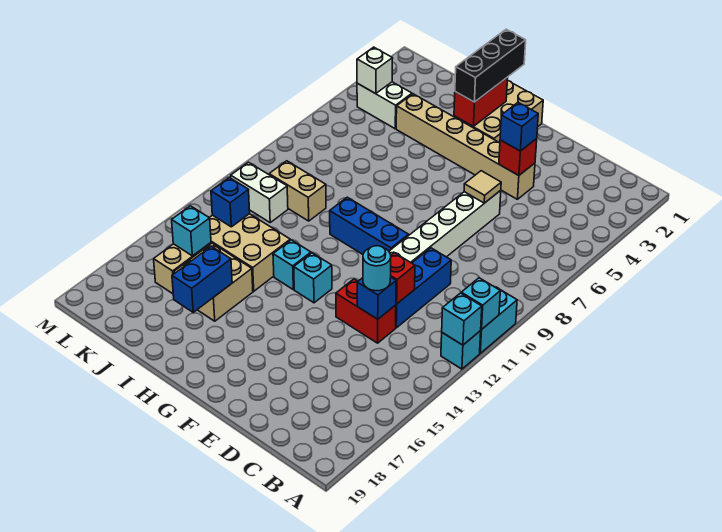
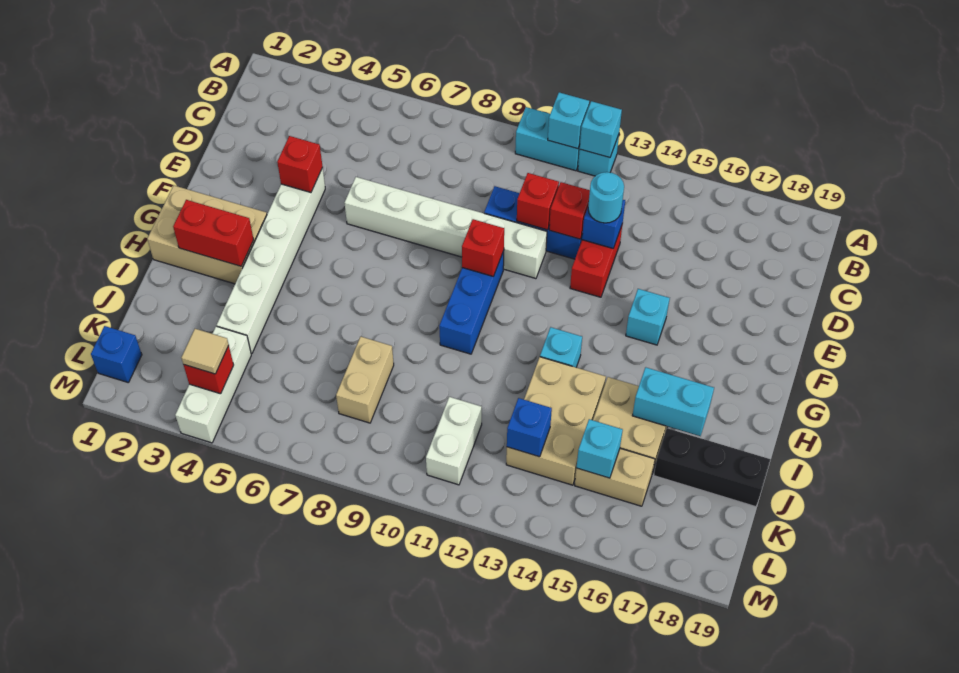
none -> red 1x1 brick [517,173,559,230]
tan 1x6 brick [396,94,535,199] -> white 1x6 brick [217,168,325,354]
blue 1x1 brick [500,103,538,151] -> blue 1x1 brick moved to [91,326,142,382]
tan 1x1 tile [464,171,501,203] -> tan 1x1 tile moved to [181,329,229,374]
none -> red 1x1 brick [462,219,504,276]
cyan 1x1 brick [294,253,332,303] -> cyan 1x1 brick moved to [626,289,670,345]
black 1x3 brick [455,29,526,102] -> black 1x3 brick moved to [654,428,771,507]
blue 1x2 brick [172,246,232,312] -> cyan 1x2 brick [632,367,714,436]
tan 1x2 brick [269,161,326,221] -> tan 1x2 brick moved to [336,336,394,423]
white 1x2 brick [357,82,412,129] -> white 1x3 brick [175,326,251,443]
white 1x1 brick [357,47,393,94] -> red 1x1 brick [184,346,234,394]

